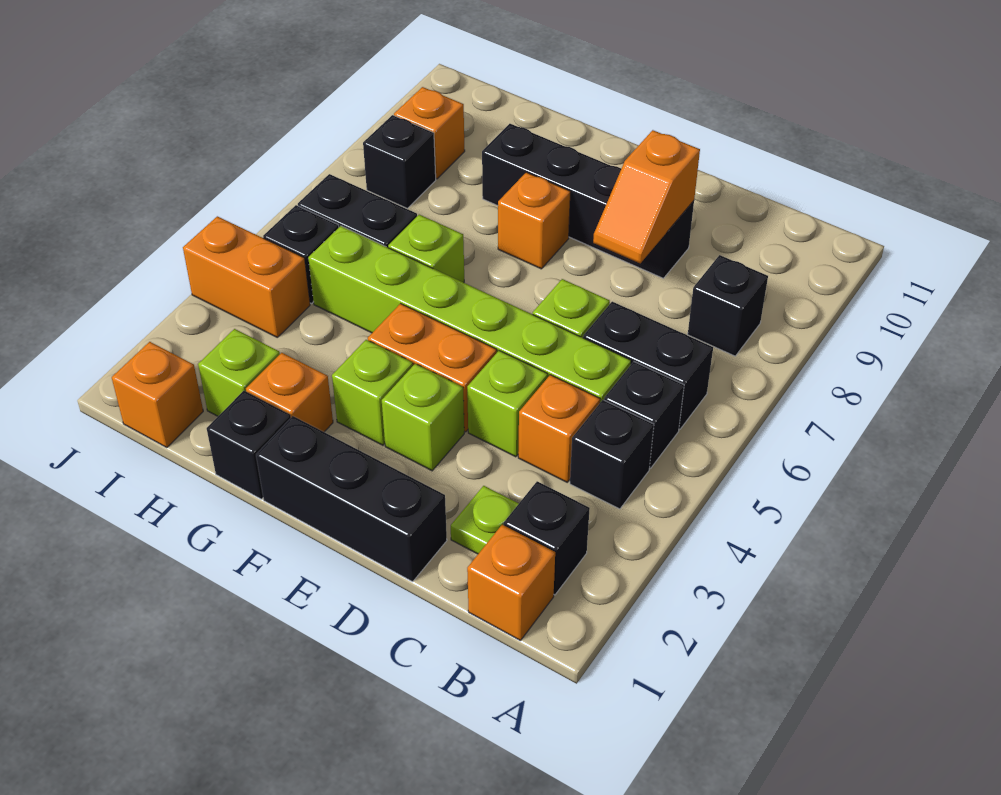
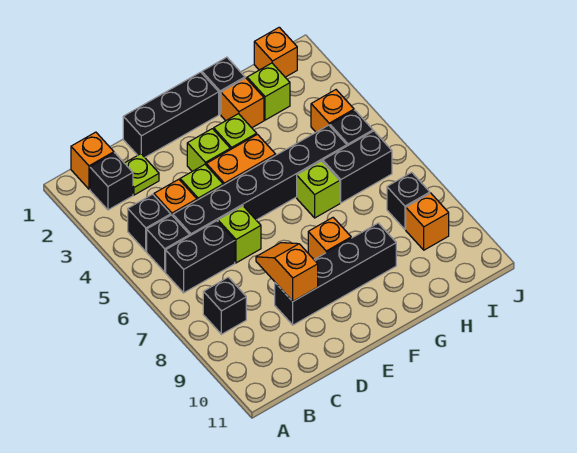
lime 1x6 brick [308,226,631,402] -> black 1x6 brick [173,125,347,236]
orange 1x2 brick [183,216,310,337] -> orange 1x1 brick [311,90,354,132]

